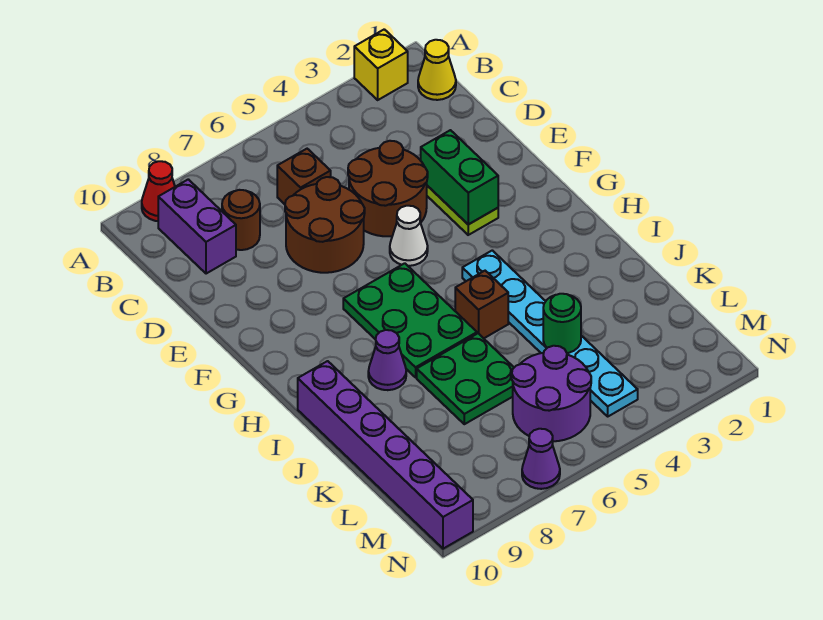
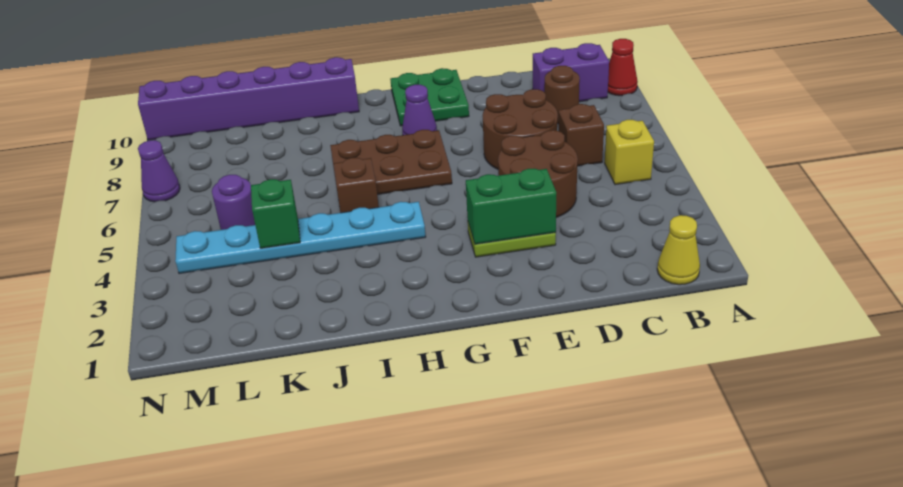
yellow 1x1 brick [354,29,408,100] -> yellow 1x1 brick moved to [605,120,654,185]
white 1x1 cone [390,206,428,266] -> none
green 2x3 plate [343,263,477,377] -> brown 2x3 plate [330,130,452,195]
purple 1x1 cone [368,330,406,390] -> purple 1x1 cone moved to [402,85,437,135]
green 2x2 plate [417,333,514,424] -> green 2x2 plate moved to [390,68,469,126]
green 1x1 round brick [543,294,581,353] -> green 1x1 brick [251,179,300,248]
purple 2x2 round brick [512,346,591,441] -> purple 1x1 round brick [212,175,255,230]

